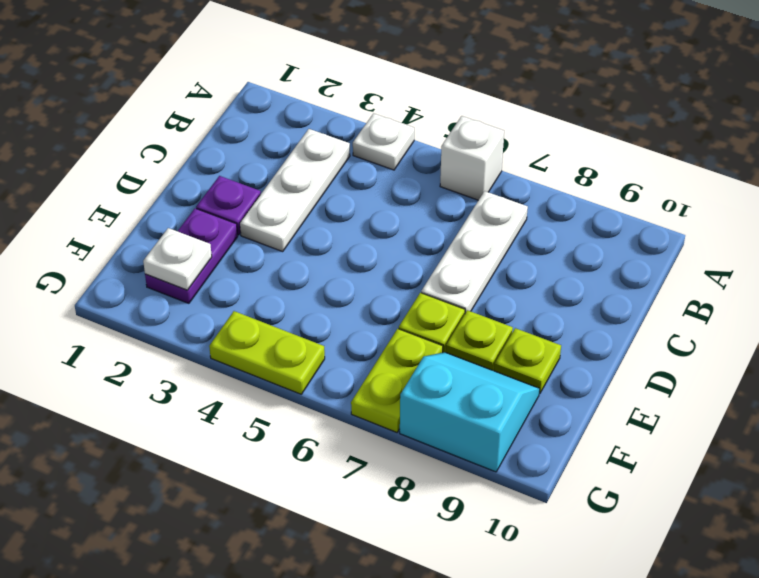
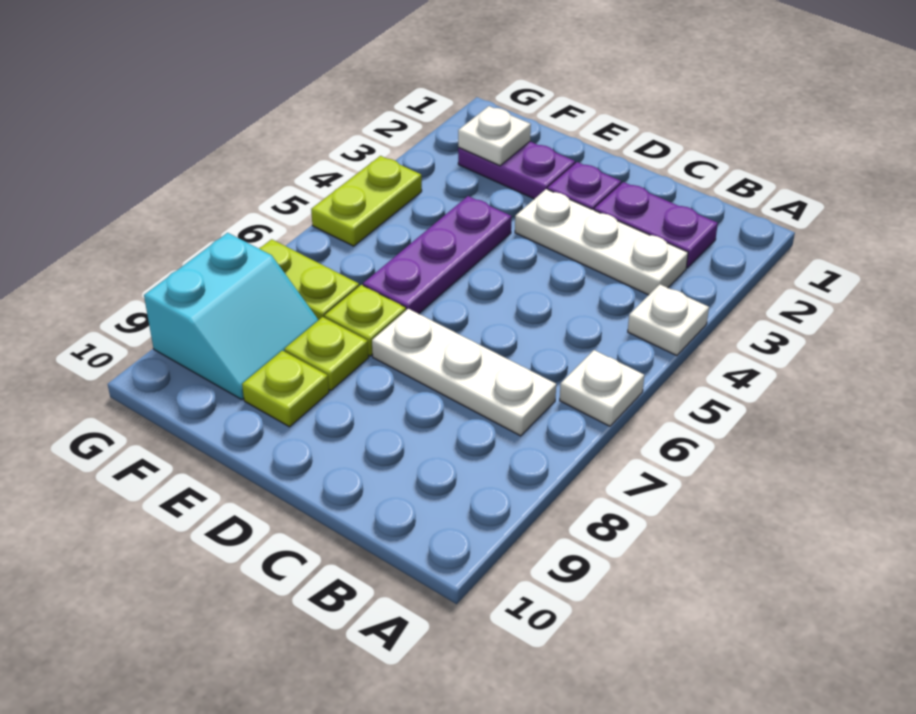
white 1x1 brick [440,116,504,200] -> white 1x1 plate [560,350,644,426]
none -> purple 1x2 plate [594,182,718,268]
none -> purple 1x3 plate [363,196,512,314]

